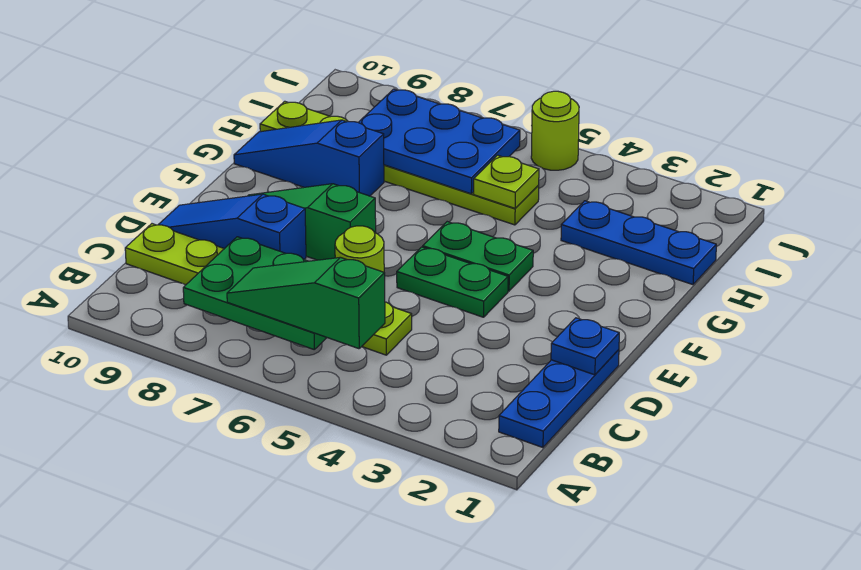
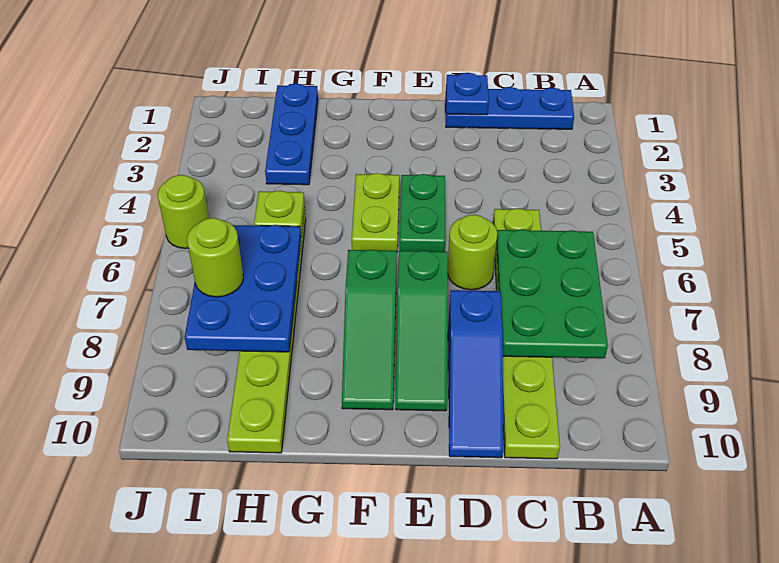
green 1x3 slope [227,257,385,349] -> green 1x3 slope moved to [342,250,397,410]
green 1x2 plate [423,222,533,291] -> lime 1x2 plate [352,173,399,251]
blue 1x3 slope [234,120,384,196] -> none
none -> lime 1x1 round brick [187,218,243,297]

